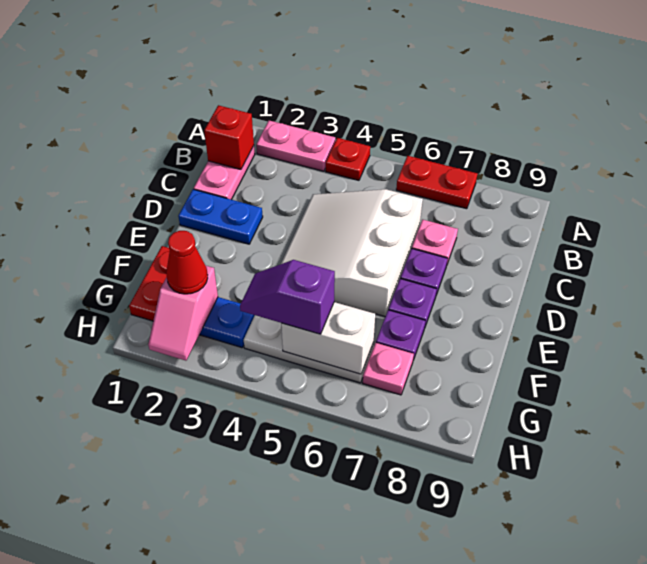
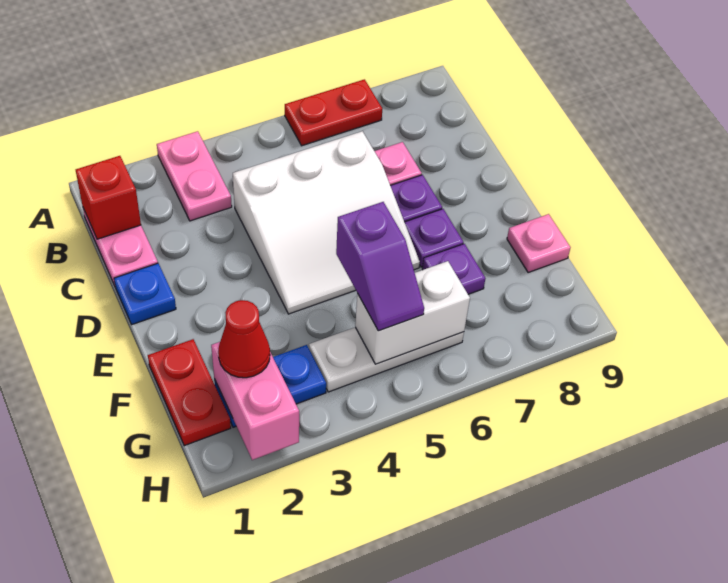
pink 1x2 plate [256,121,335,171] -> pink 1x2 plate turned to [157,131,232,221]
red 1x1 plate [326,138,370,180] -> none
white 3x3 slope [281,189,423,316] -> white 3x3 slope turned to [233,131,420,314]
blue 1x2 plate [178,189,263,244] -> blue 1x1 plate [114,263,176,324]
pink 1x2 slope [148,266,218,361] -> pink 1x2 brick [211,342,299,460]
purple 1x2 slope [240,260,335,334] -> purple 1x2 slope turned to [336,202,424,331]
pink 1x1 plate [363,343,414,395] -> pink 1x1 plate moved to [507,214,571,273]

